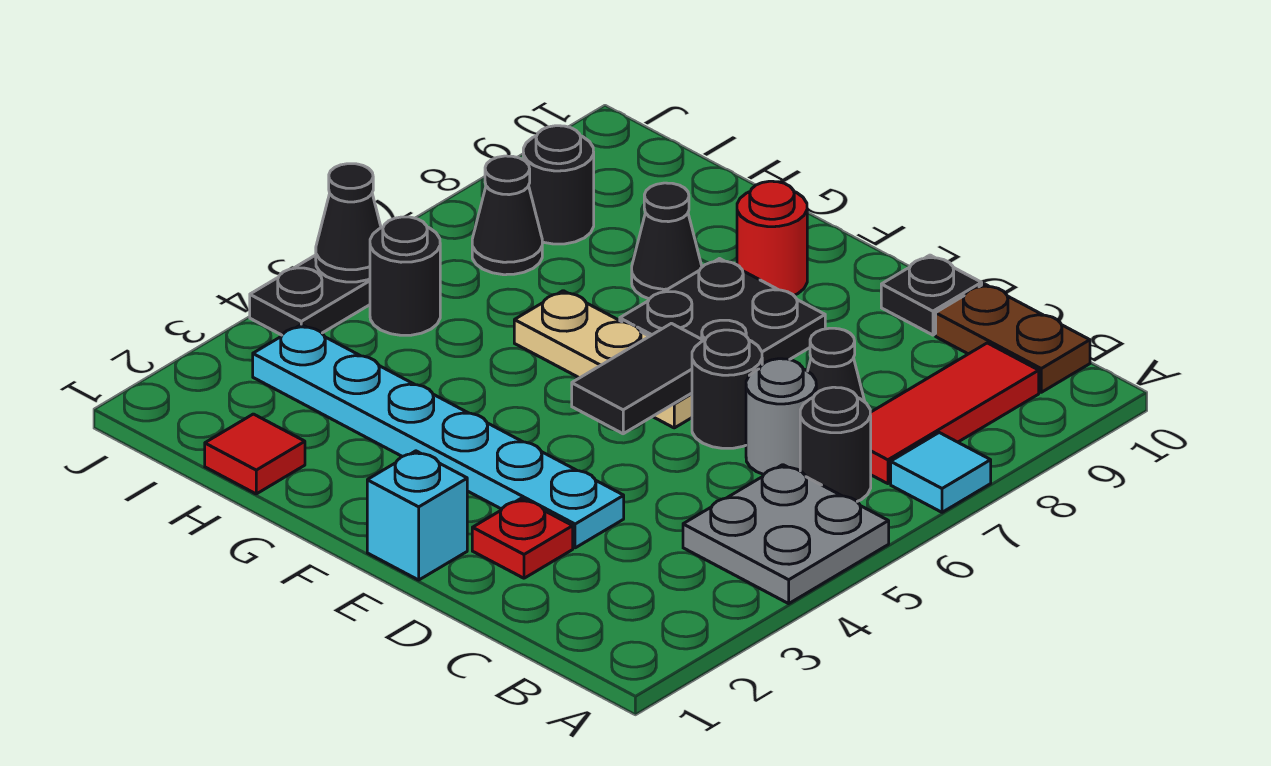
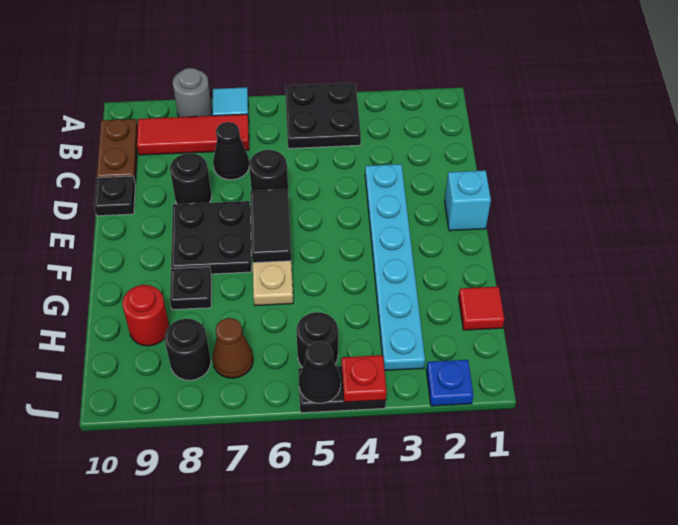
grey 2x2 plate [683,465,889,604] -> black 2x2 plate [285,83,361,149]
black 1x1 round brick [800,387,871,501] -> black 1x1 round brick moved to [170,153,212,204]
grey 1x1 round brick [746,359,816,474] -> grey 1x1 round brick moved to [172,68,212,117]
red 1x1 plate [472,499,573,578] -> red 1x1 plate moved to [341,355,386,402]
black 1x2 tile [572,323,704,434] -> black 1x2 tile turned to [250,189,291,263]
red 1x1 round brick [737,181,807,295] -> red 1x1 round brick moved to [122,285,169,346]
black 1x1 cone [632,183,702,299] -> black 1x1 plate [170,267,211,310]
black 1x1 cone [472,156,542,275] -> brown 1x1 cone [212,318,253,378]
none -> blue 1x1 plate [426,360,473,406]

